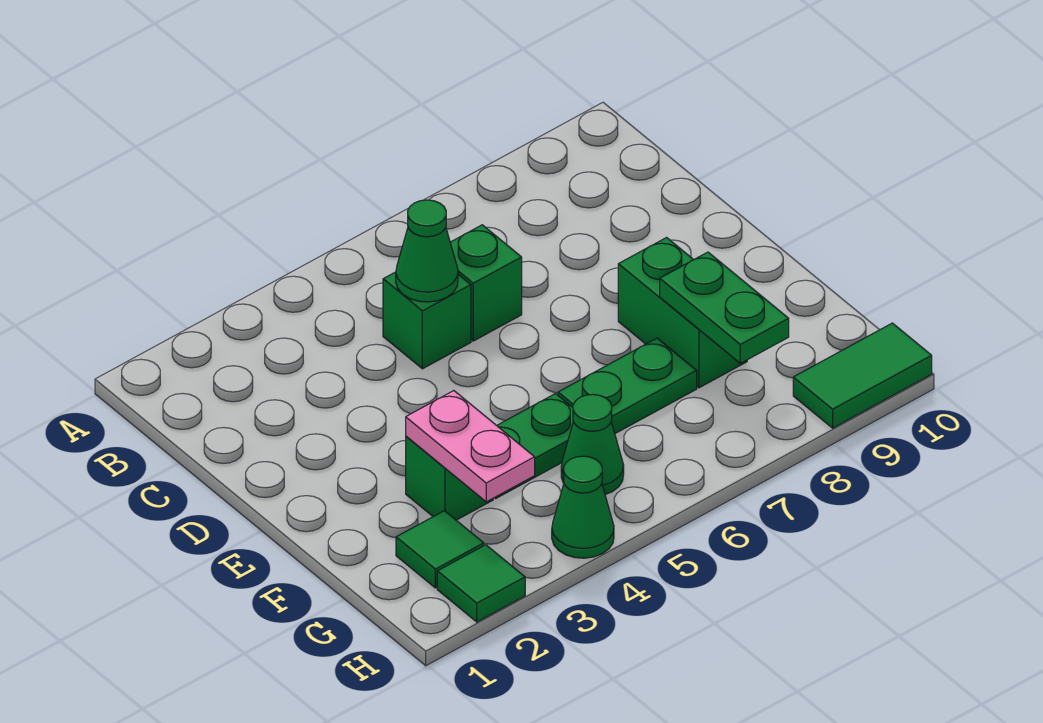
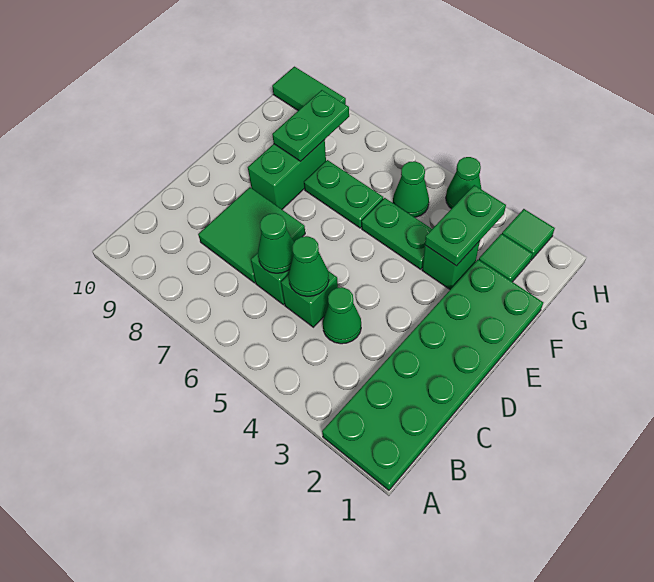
none -> green 2x6 plate [322,260,543,490]
none -> green 1x1 cone [323,287,361,344]
none -> green 1x1 cone [258,213,294,273]
none -> green 2x2 tile [198,187,305,283]
pink 1x2 plate [406,391,535,502] -> green 1x2 plate [425,185,506,266]

